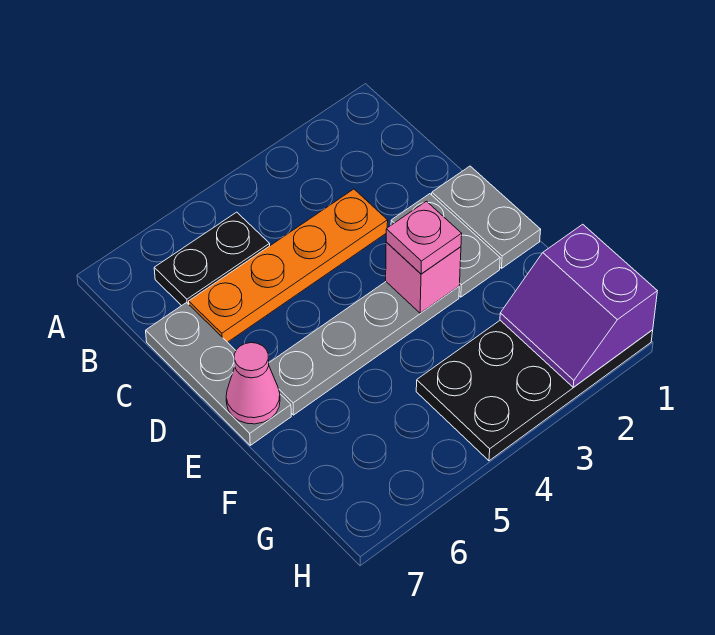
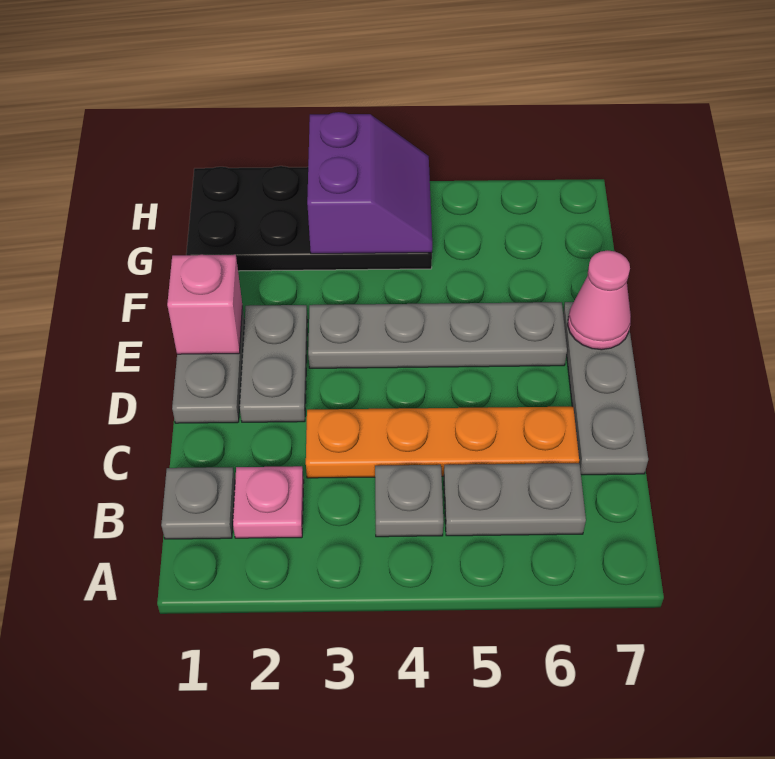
none -> grey 1x1 plate [161,467,235,539]
none -> grey 1x1 plate [375,465,443,537]
black 1x2 plate [154,212,270,306] -> grey 1x2 plate [444,463,586,536]
pink 1x1 brick [386,242,461,313] -> pink 1x1 brick moved to [167,255,242,354]
pink 1x1 plate [386,201,462,274] -> pink 1x1 plate moved to [233,466,304,538]
purple 2x2 slope [500,224,657,387] -> purple 2x2 slope moved to [307,112,432,254]

